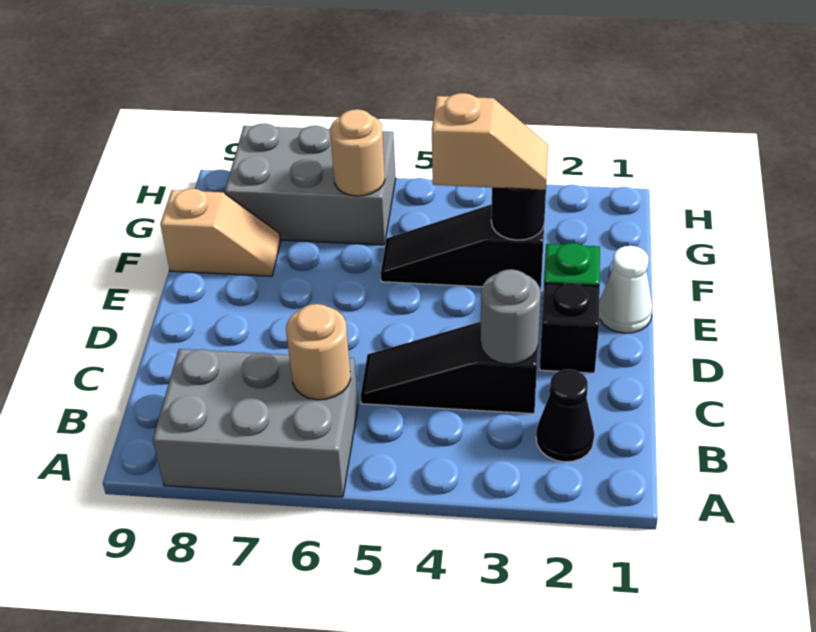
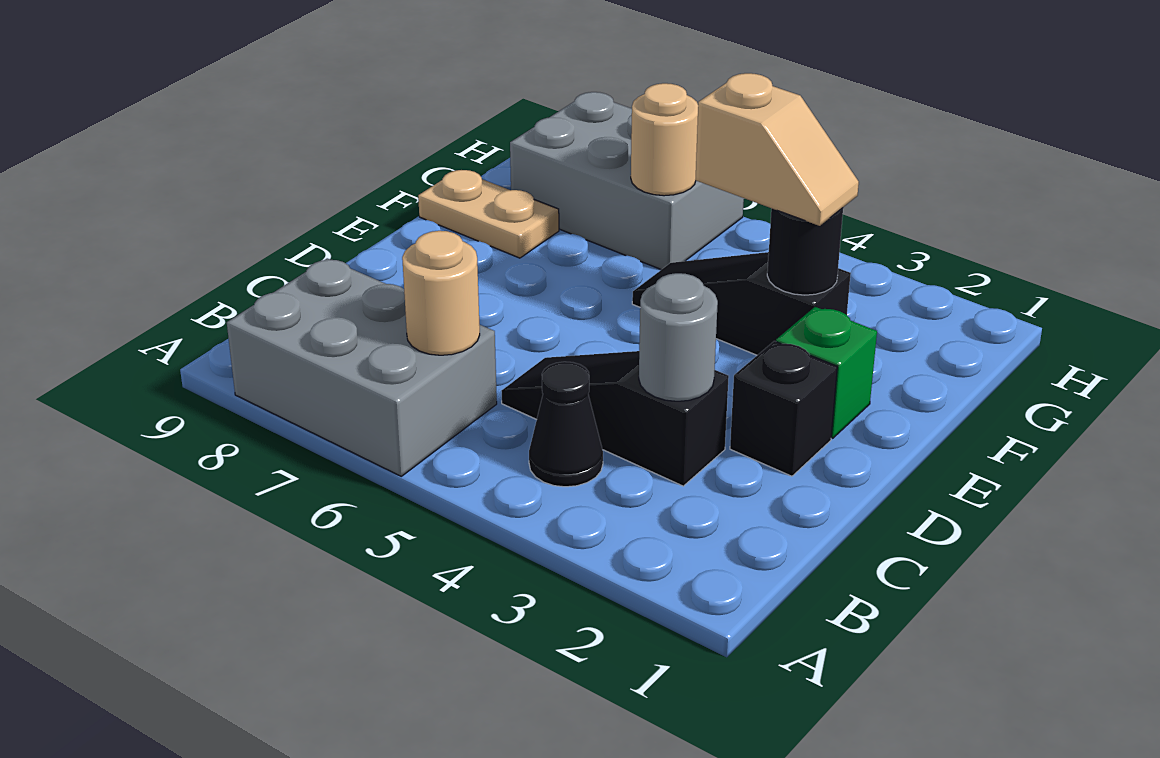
black 1x1 cone [536,369,594,462] -> black 1x1 cone moved to [529,362,603,487]
white 1x1 cone [599,246,653,333] -> none
tan 1x2 slope [160,189,281,276] -> tan 1x2 plate [418,170,559,258]

